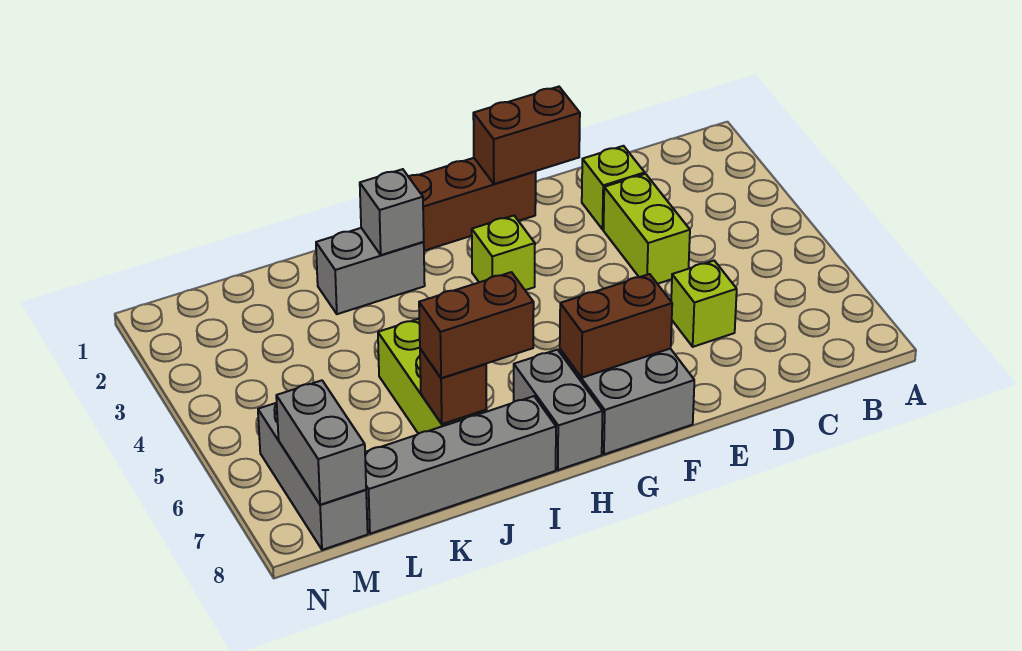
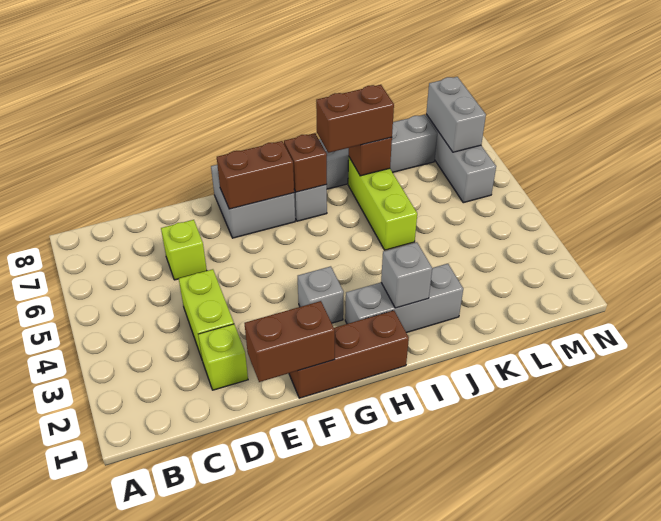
lime 1x1 brick [472,216,535,290] -> grey 1x1 brick [298,266,344,323]
none -> brown 1x1 brick [284,133,327,192]
grey 1x2 brick [316,228,425,314] -> grey 1x3 brick [345,264,463,333]

